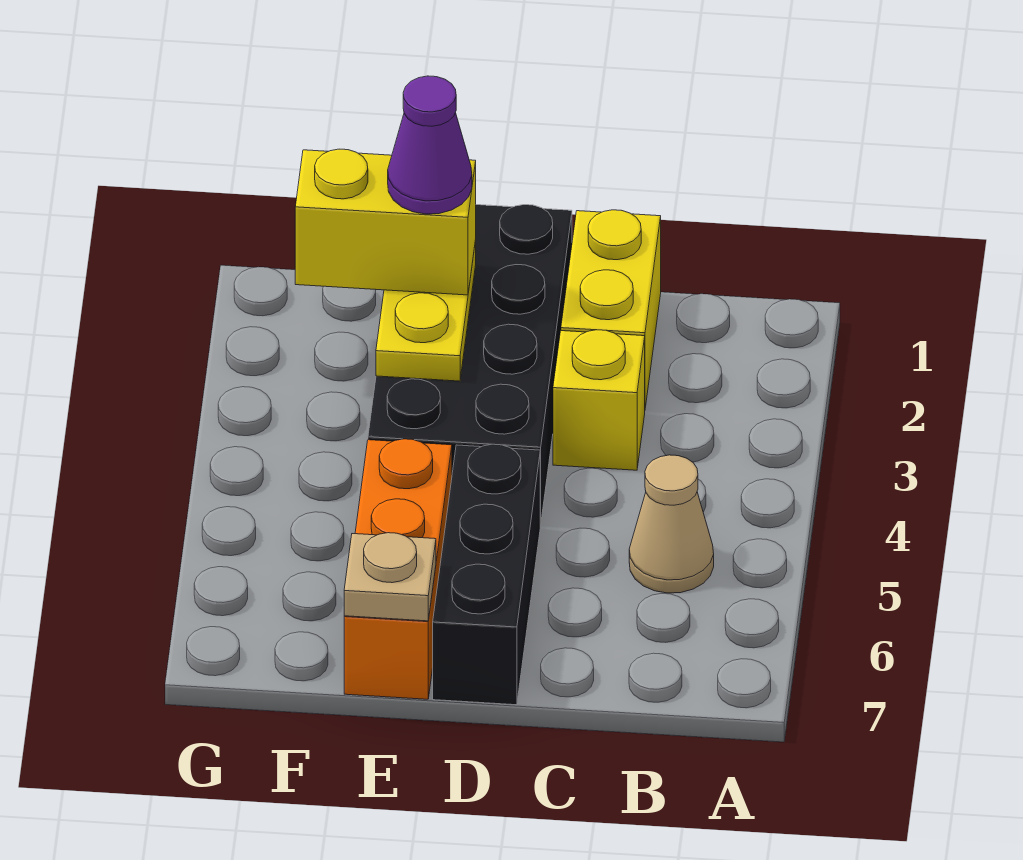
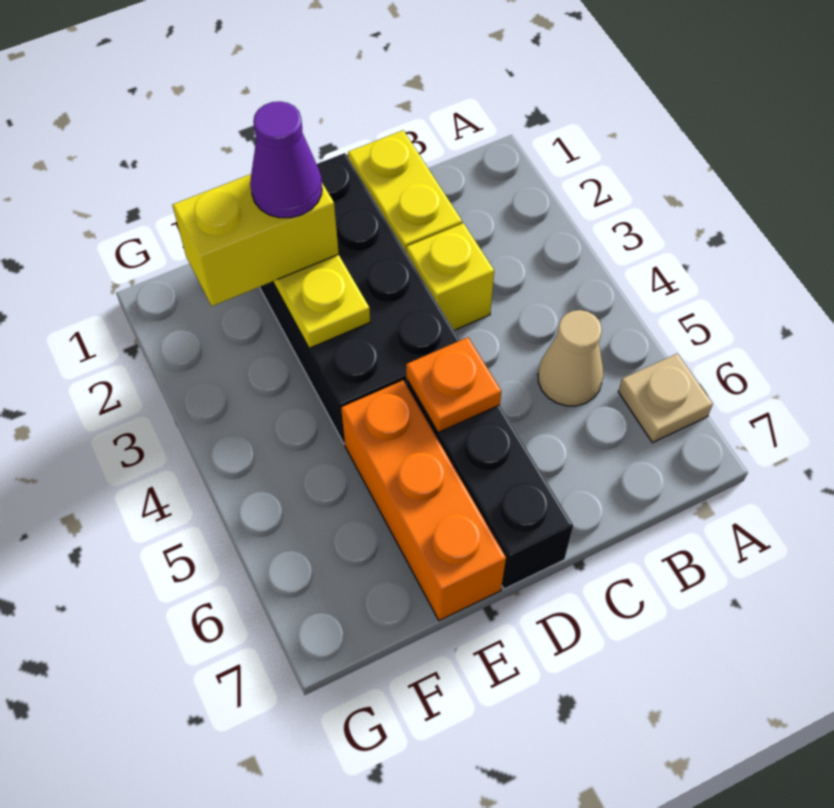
none -> orange 1x1 plate [406,337,501,433]
tan 1x1 plate [344,533,436,621] -> tan 1x1 plate moved to [618,354,713,442]

